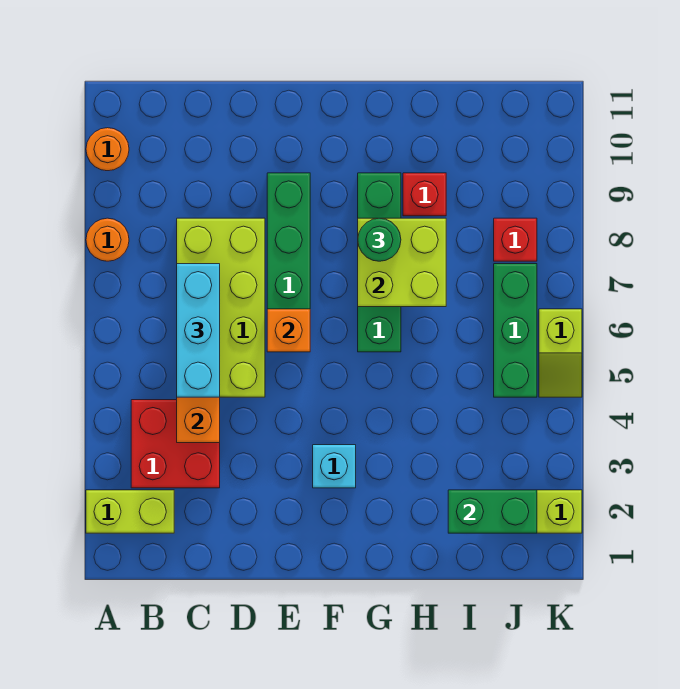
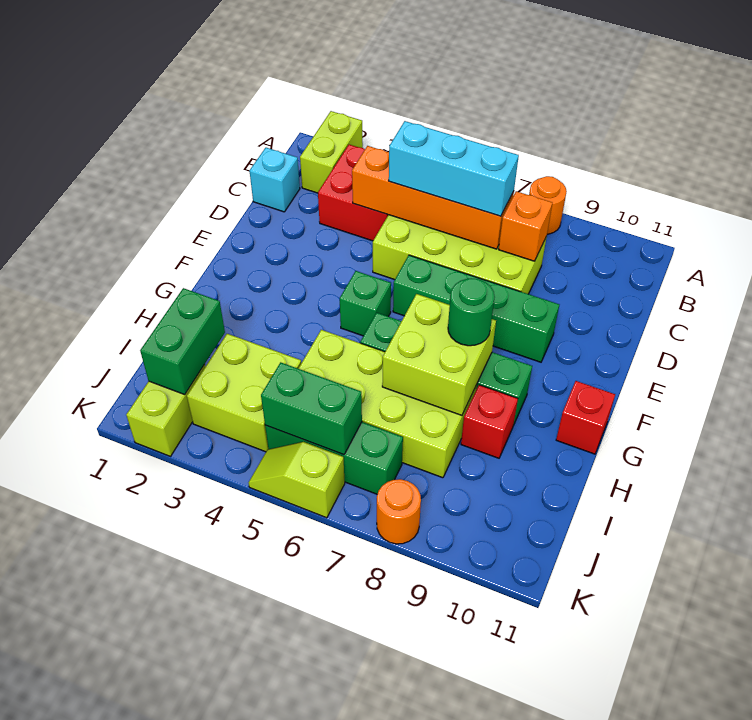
orange 1x1 round brick [86,128,129,171] -> orange 1x1 round brick moved to [377,479,421,544]
orange 1x1 brick [267,309,310,352] -> orange 1x1 brick moved to [499,191,552,261]
cyan 1x1 brick [313,445,356,488] -> cyan 1x1 brick moved to [250,148,300,212]
none -> green 1x1 brick [340,271,391,336]
none -> lime 2x4 brick [298,330,477,478]
none -> lime 2x2 brick [187,334,301,452]
none -> green 1x2 brick [261,362,362,455]
red 1x1 brick [494,218,537,261] -> red 1x1 brick moved to [556,381,615,454]

